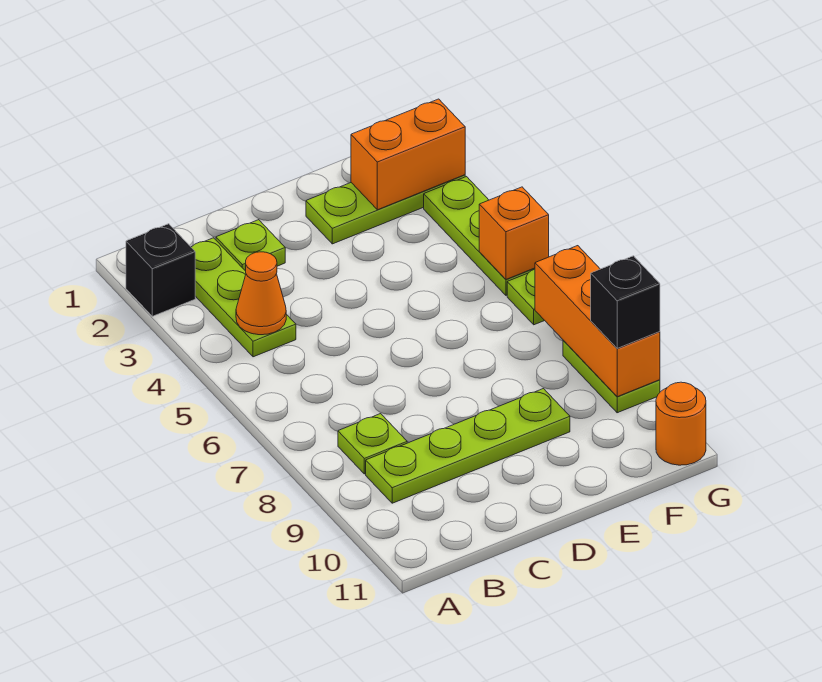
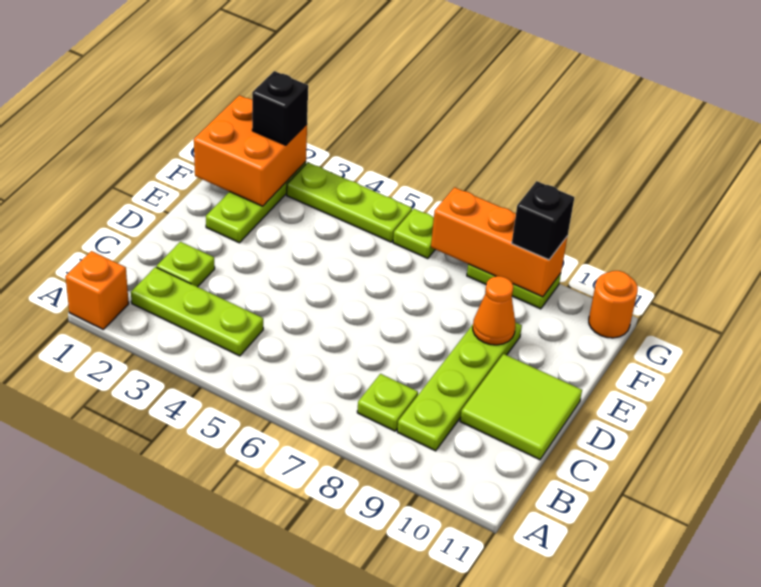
black 1x1 brick [126,224,195,316] -> black 1x1 brick moved to [252,71,308,145]
orange 1x1 cone [236,252,286,335] -> orange 1x1 cone moved to [473,276,515,345]
none -> lime 2x2 tile [460,354,582,460]
orange 1x2 brick [351,99,465,210] -> orange 2x2 brick [194,95,307,206]
orange 1x1 brick [479,187,549,279] -> orange 1x1 brick moved to [65,251,129,329]

